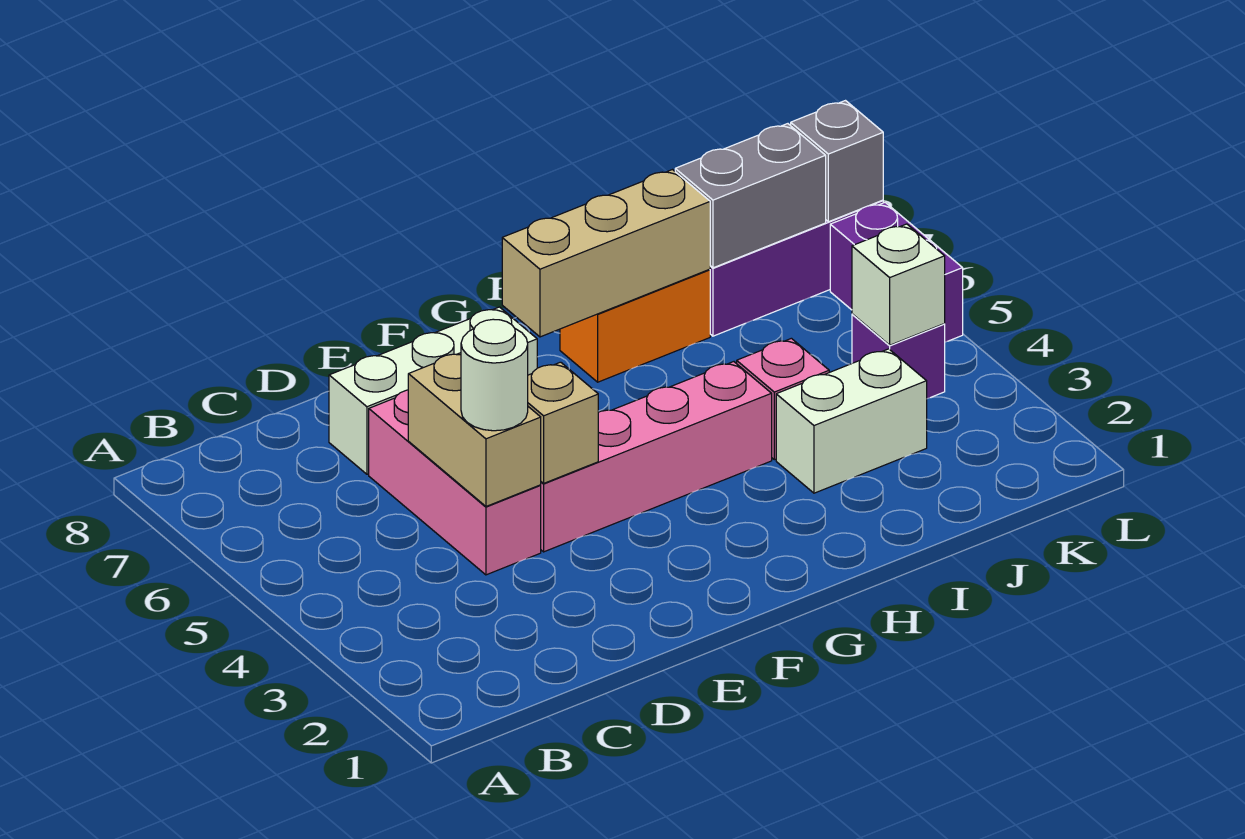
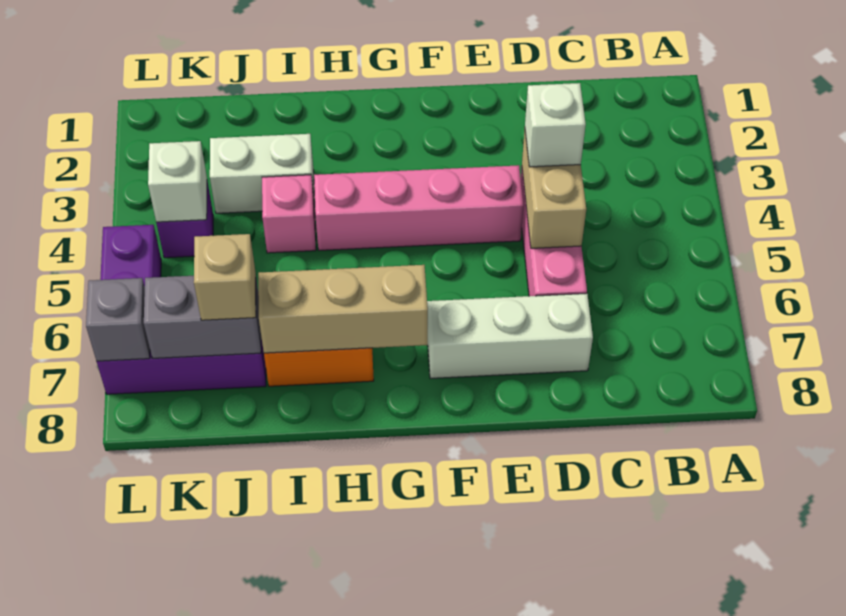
white 1x1 round brick [461,319,528,431] -> white 1x1 brick [525,83,586,167]
tan 1x1 brick [528,362,598,483] -> tan 1x1 brick moved to [194,234,256,320]

